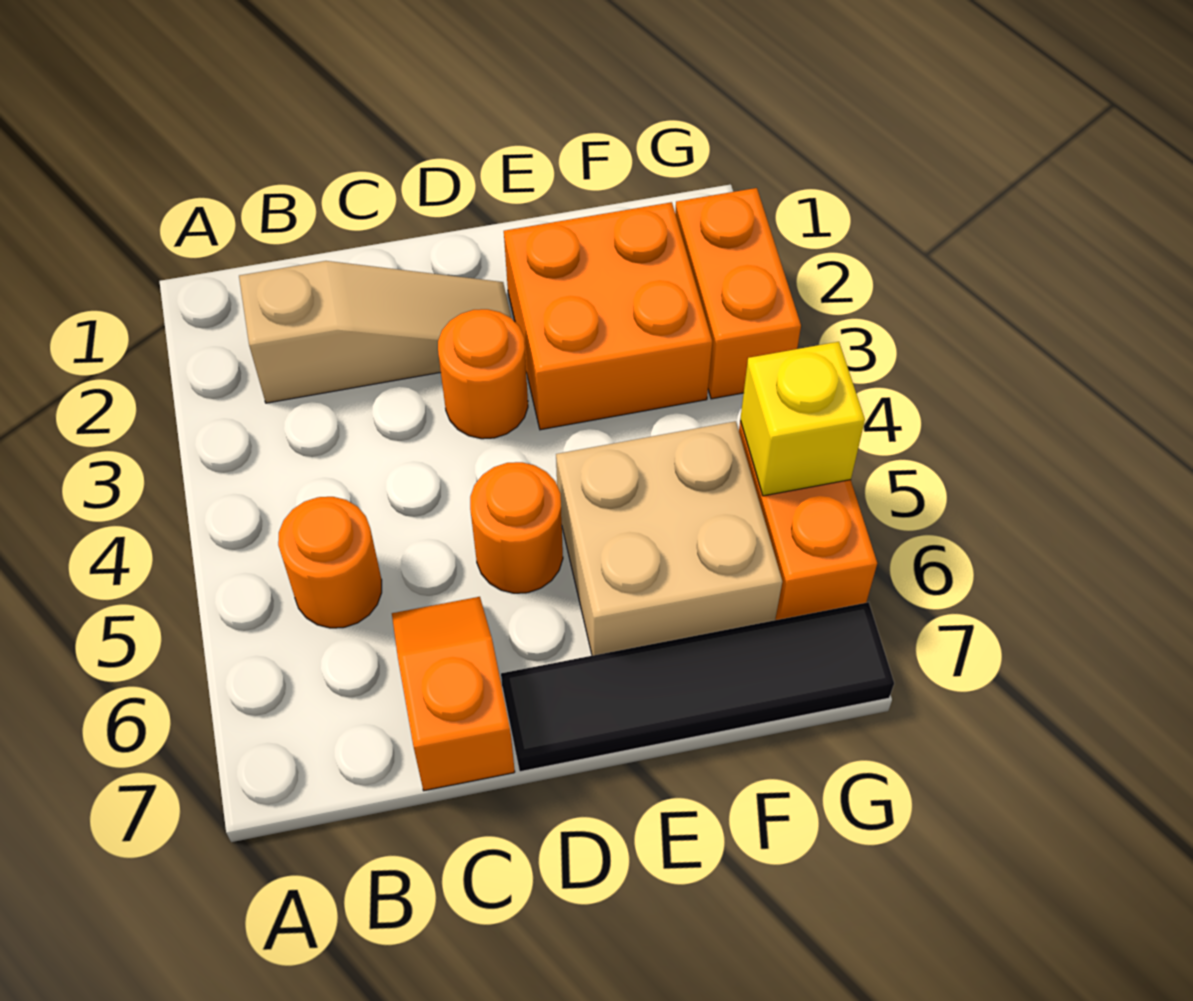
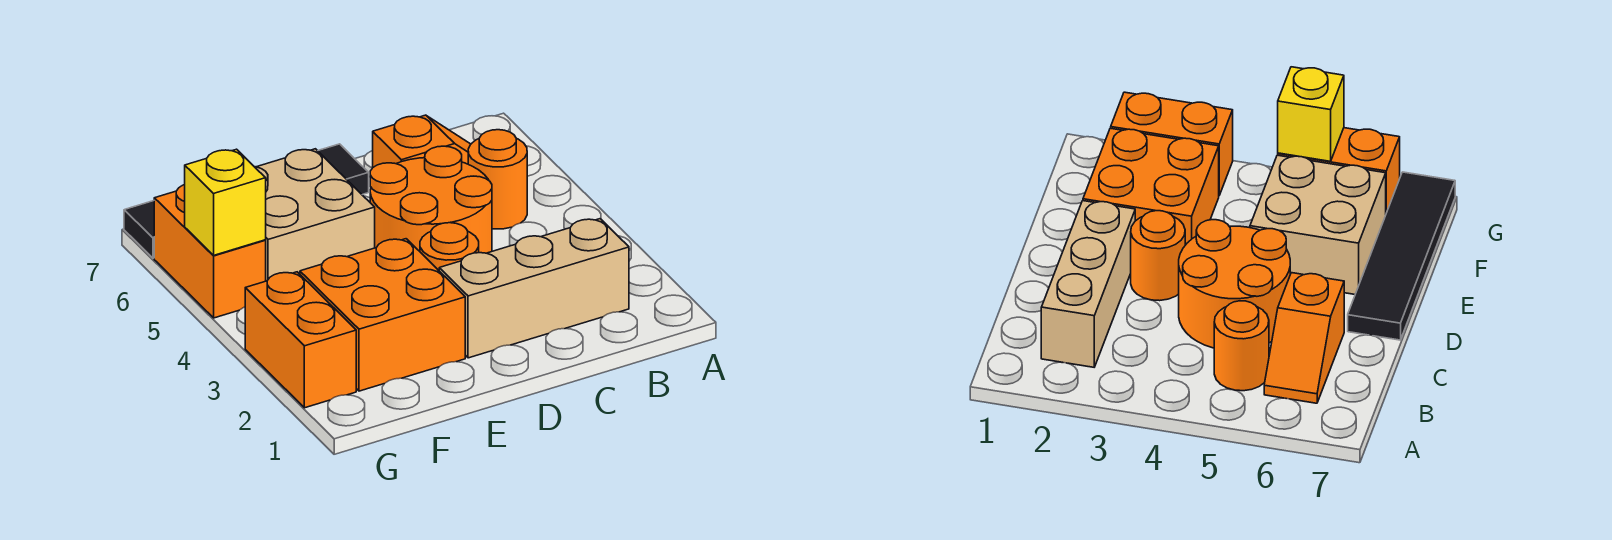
tan 1x3 slope [239,261,511,403] -> tan 1x3 brick [439,219,629,358]
orange 1x2 slope [392,597,515,791] -> orange 1x2 slope turned to [373,115,471,167]
orange 1x1 round brick [470,462,563,593] -> orange 2x2 round brick [370,146,492,253]

